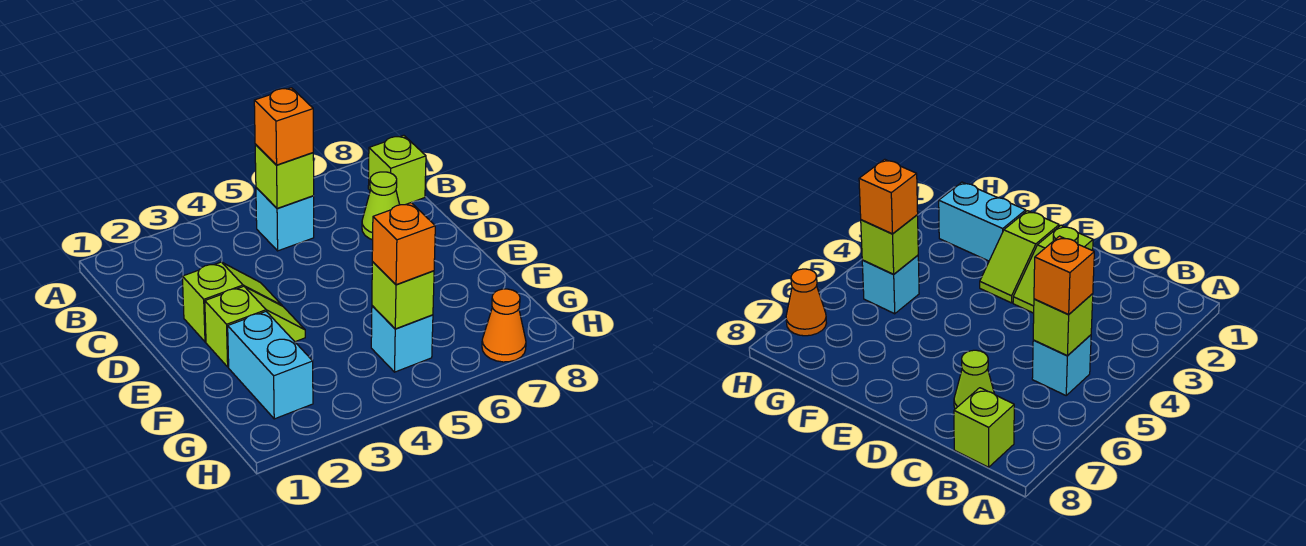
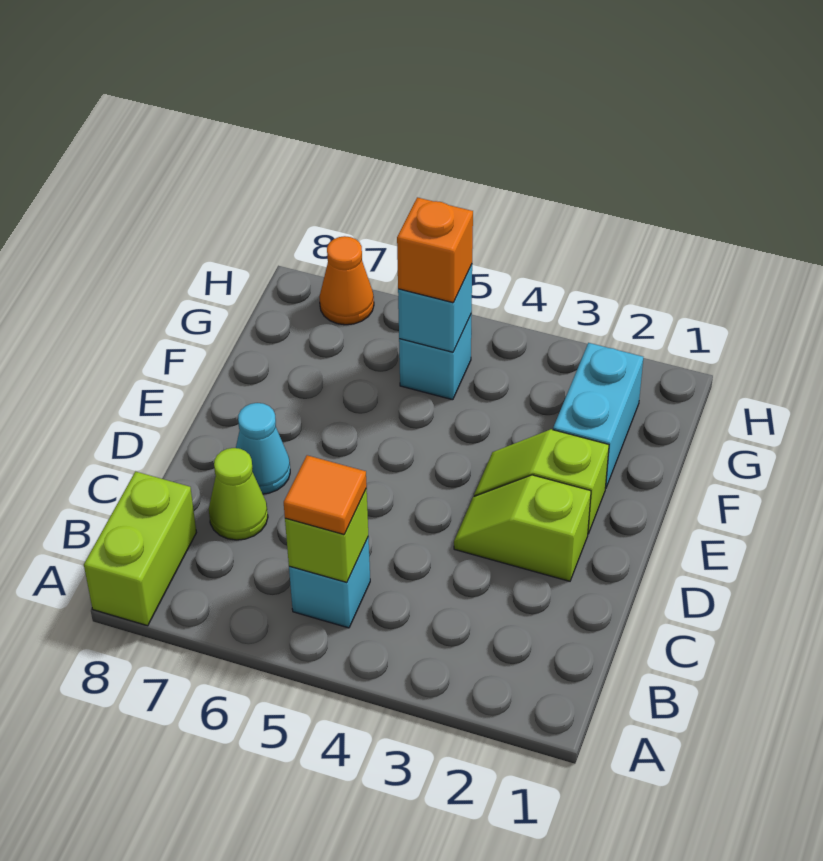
orange 1x1 brick [254,88,313,165] -> orange 1x1 tile [284,455,367,534]
lime 1x1 brick [368,135,426,205] -> lime 1x2 brick [84,472,196,626]
none -> cyan 1x1 cone [236,403,290,494]
lime 1x1 brick [372,262,434,329] -> cyan 1x1 brick [398,265,472,352]

